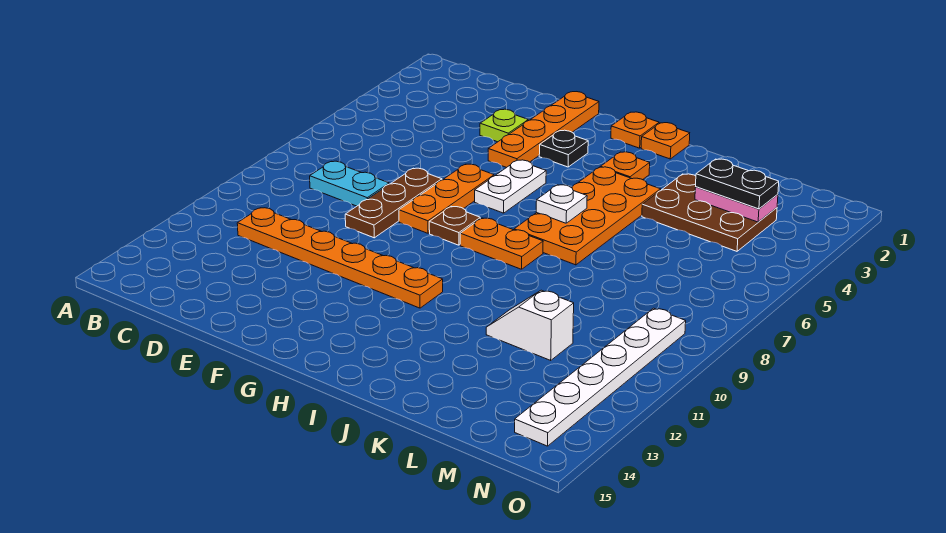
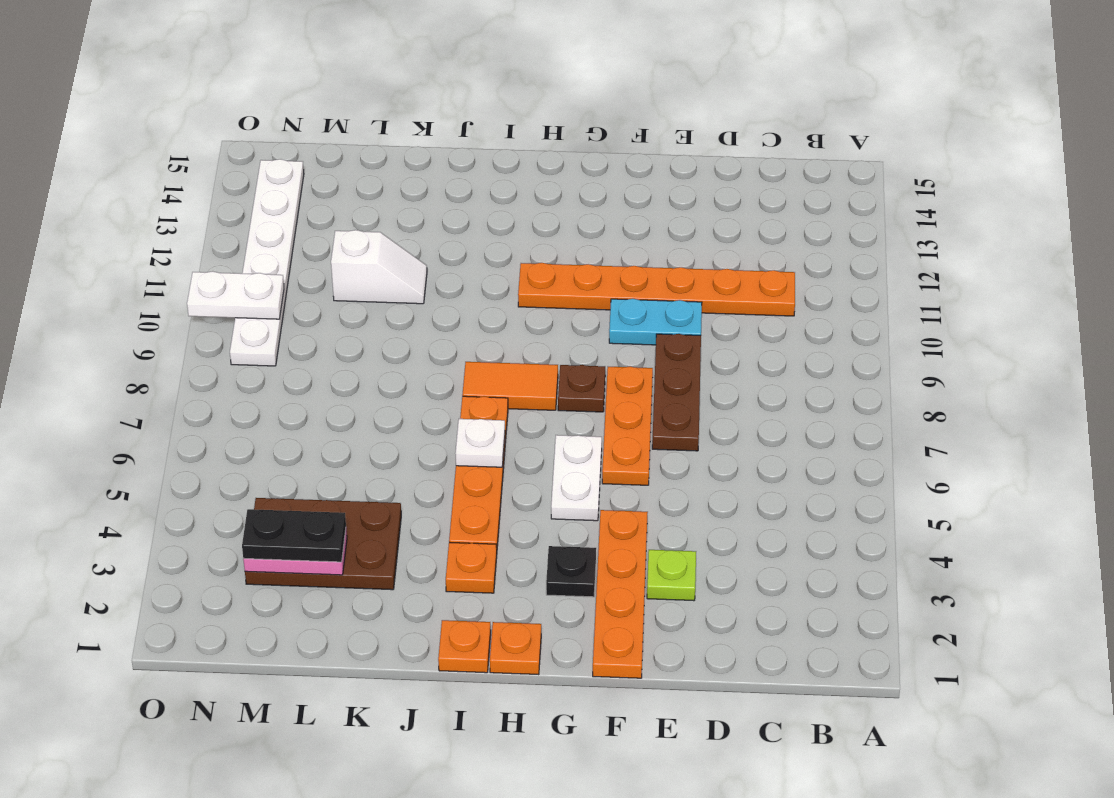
cyan 1x2 plate [310,161,389,206] -> cyan 1x2 plate moved to [609,299,702,345]
orange 1x2 plate [460,218,543,269] -> orange 1x2 tile [462,362,558,410]
orange 2x4 plate [514,167,661,265] -> orange 1x4 plate [449,396,508,549]
none -> white 1x2 plate [187,271,284,319]

